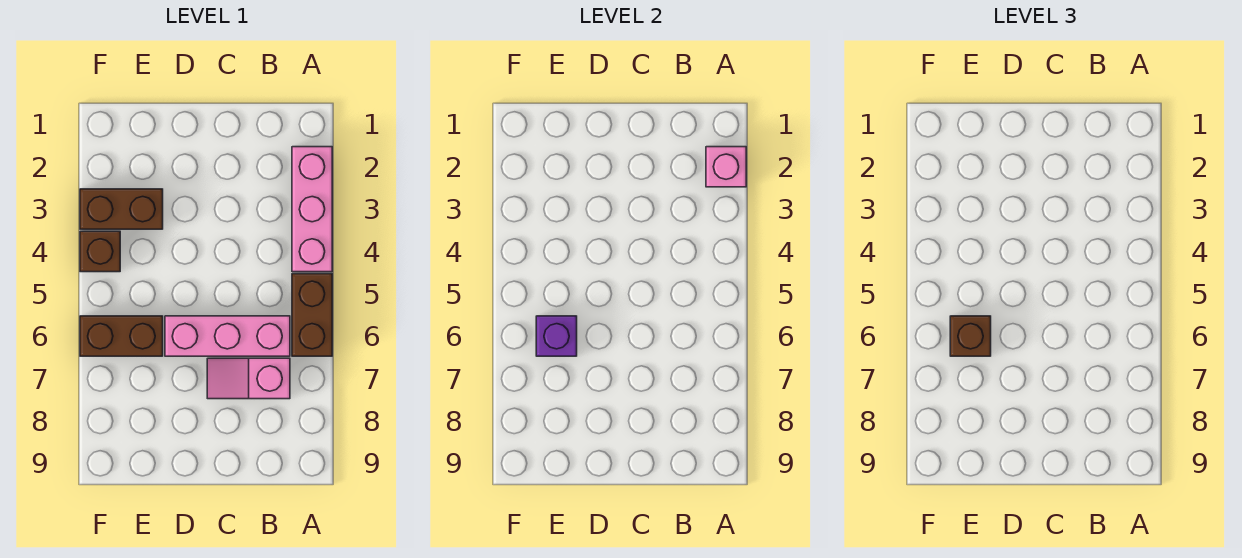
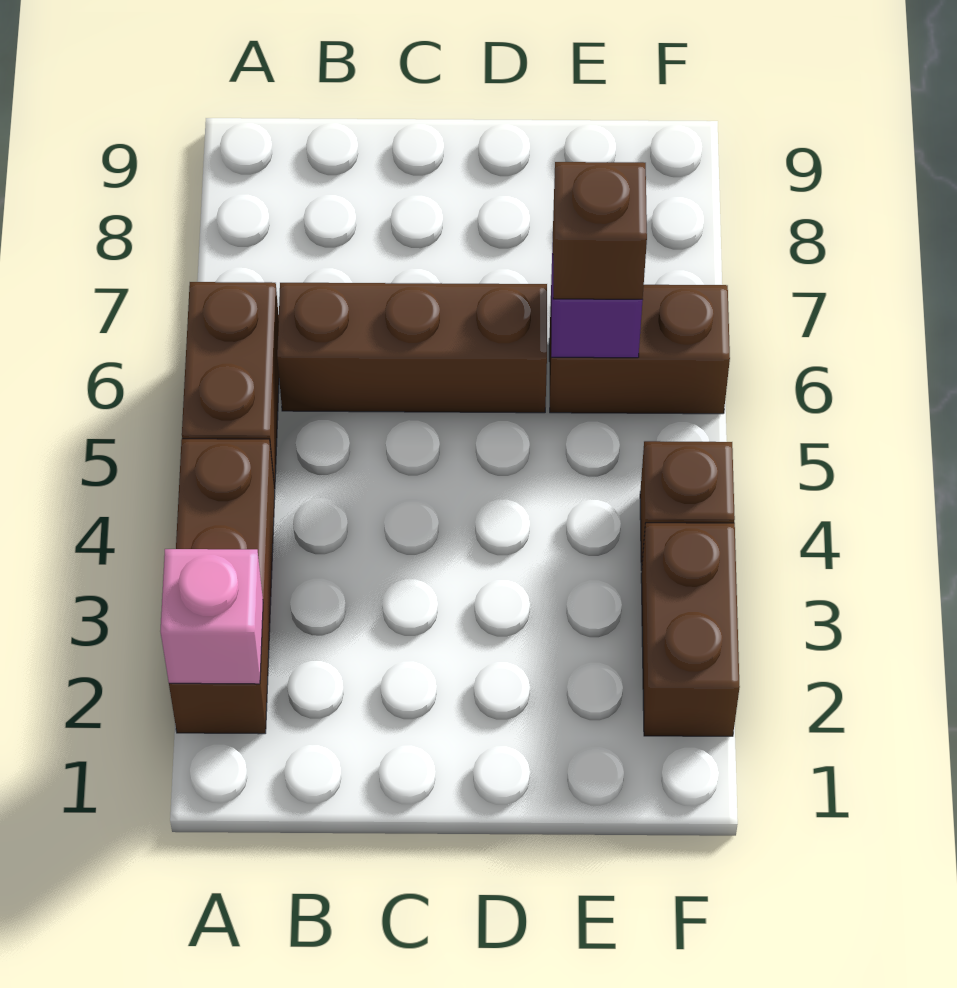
pink 1x3 brick [292,147,332,272] -> brown 1x3 brick [169,439,275,734]
pink 1x3 brick [165,316,290,356] -> brown 1x3 brick [277,283,547,413]
pink 1x2 slope [207,358,290,399] -> none
brown 1x2 brick [80,189,163,229] -> brown 1x2 brick turned to [641,523,740,736]

